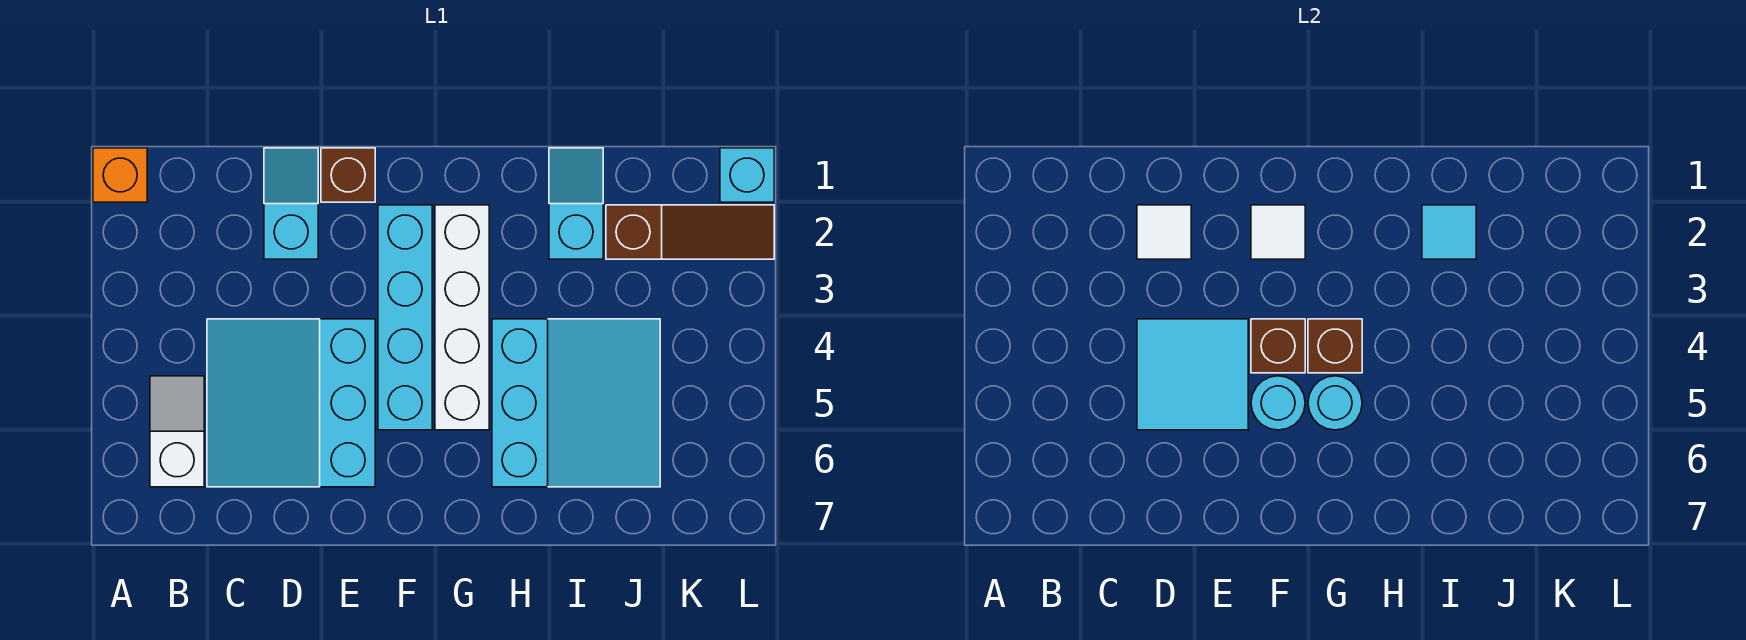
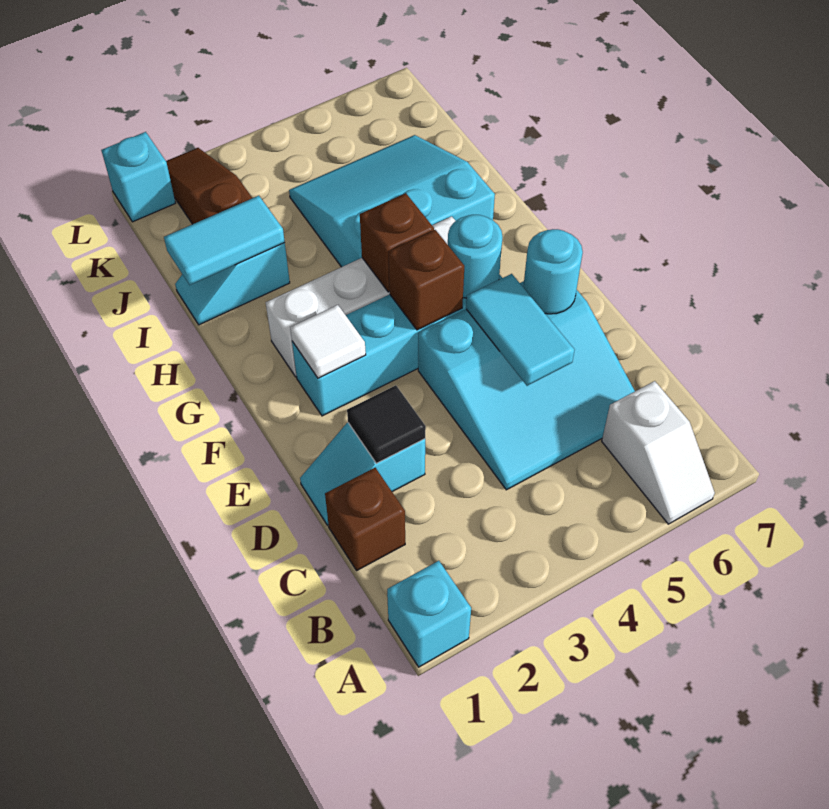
orange 1x1 brick [93,148,147,202] -> cyan 1x1 brick [387,561,471,667]
white 1x2 slope [150,376,204,487] -> white 1x2 slope turned to [602,381,715,524]
white 1x1 tile [1137,205,1191,259] -> black 1x1 tile [347,385,426,463]
cyan 2x2 tile [1137,319,1248,430] -> cyan 1x2 tile [466,274,574,386]
brown 1x1 brick [321,148,375,202] -> brown 1x1 brick moved to [325,468,405,570]
cyan 1x1 round brick [1308,376,1362,430] -> cyan 1x1 round brick moved to [523,229,583,314]
cyan 1x1 tile [1422,205,1476,259] -> cyan 1x2 tile [164,196,285,285]

